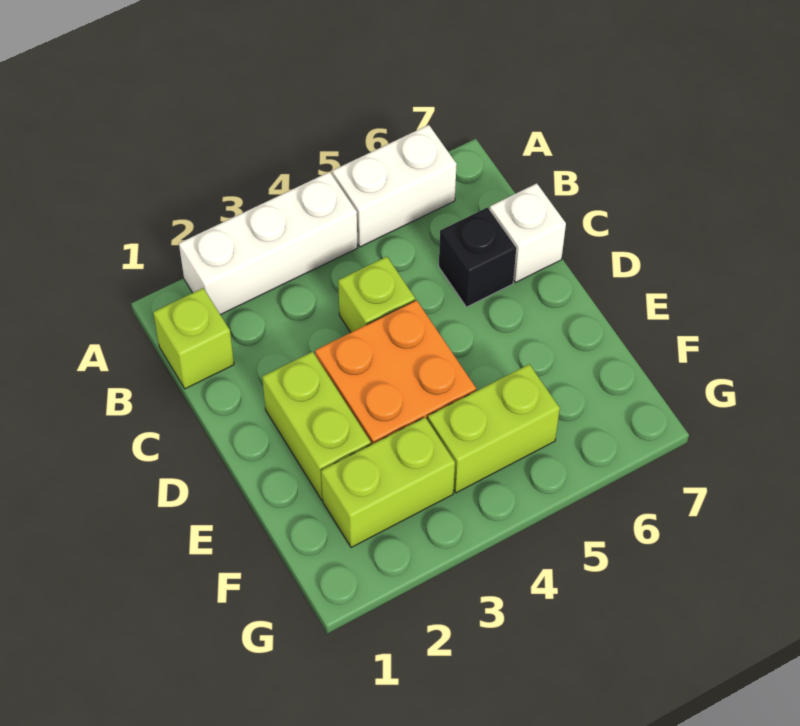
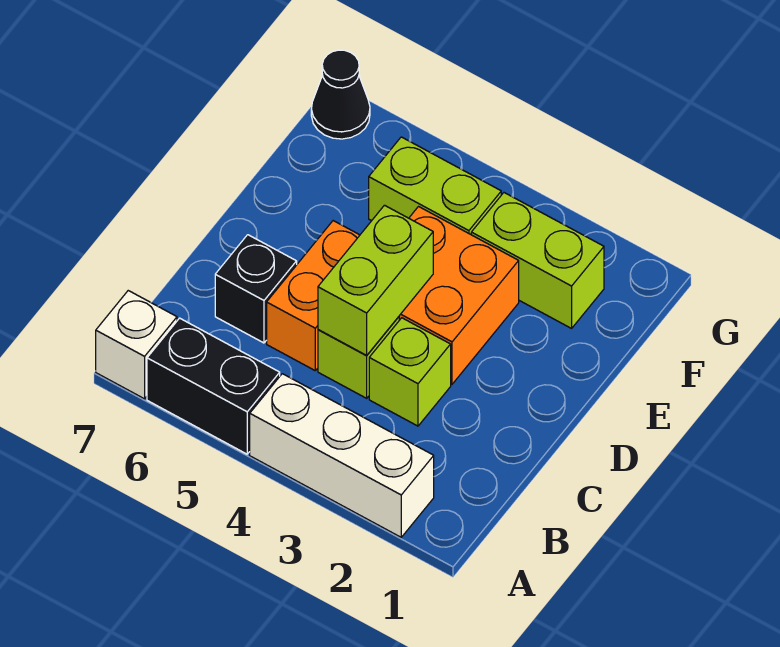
white 1x2 brick [332,125,457,247] -> black 1x2 brick [147,318,280,454]
lime 1x1 brick [153,288,234,389] -> lime 1x1 brick moved to [369,318,451,426]
none -> orange 1x2 brick [267,221,360,370]
white 1x1 brick [490,183,566,283] -> white 1x1 brick moved to [96,291,177,399]
lime 1x2 brick [262,352,371,500] -> lime 1x2 brick moved to [318,205,433,356]
none -> black 1x1 cone [311,50,370,139]

